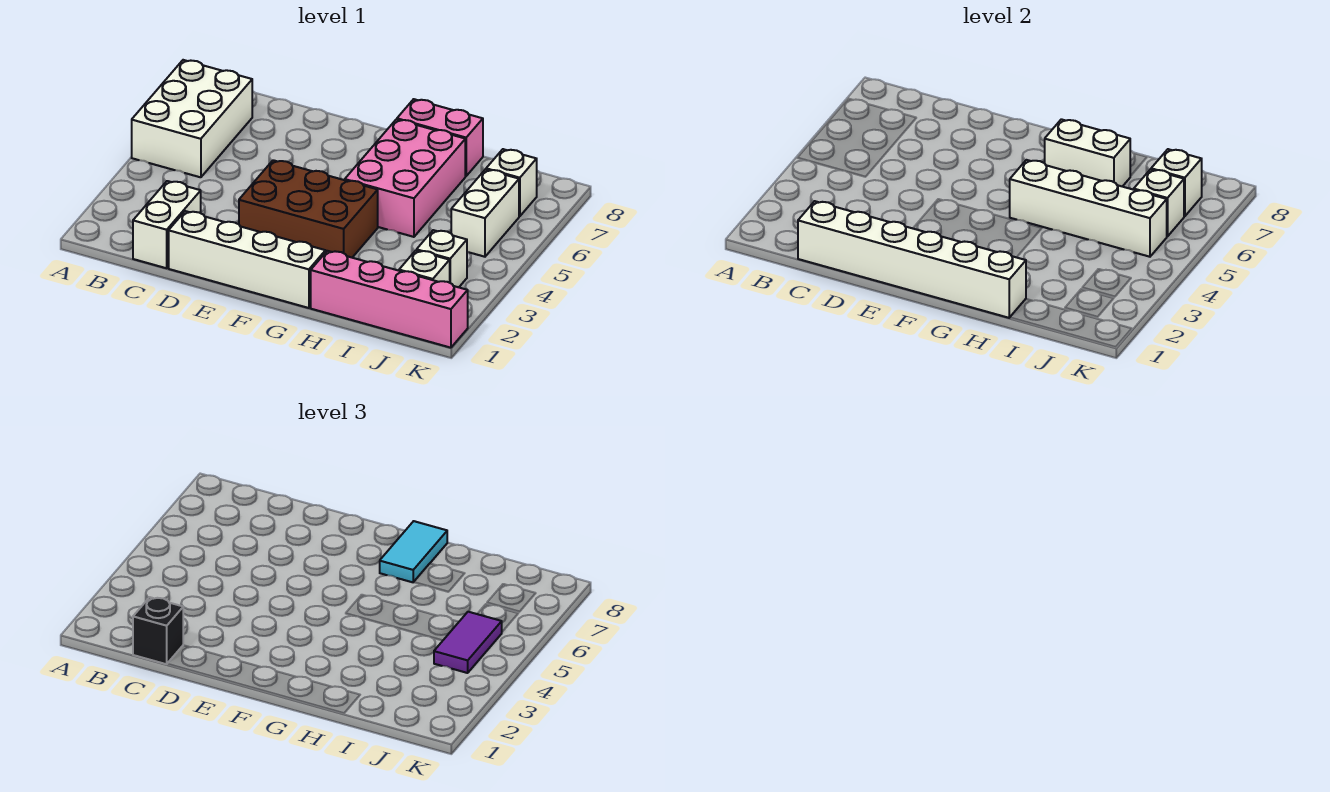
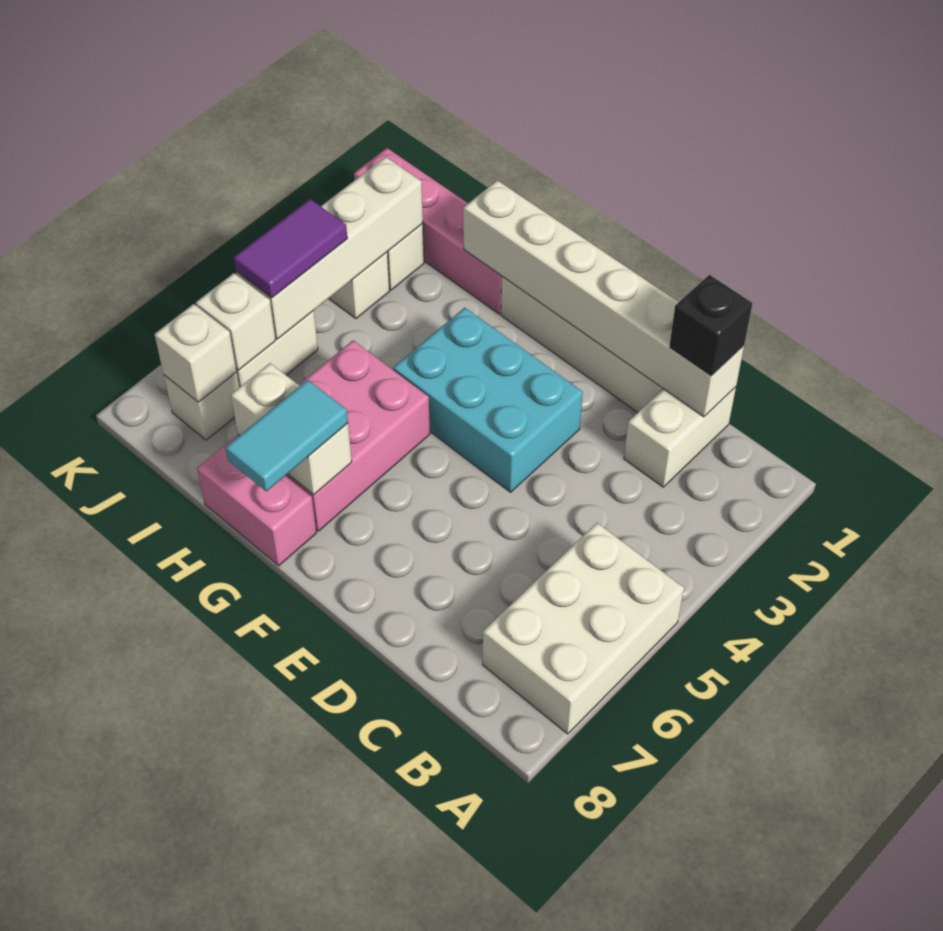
brown 2x3 brick [239,160,378,257] -> cyan 2x3 brick [393,308,583,492]
white 1x4 brick [1010,160,1167,257] -> white 1x4 brick turned to [236,157,423,339]

